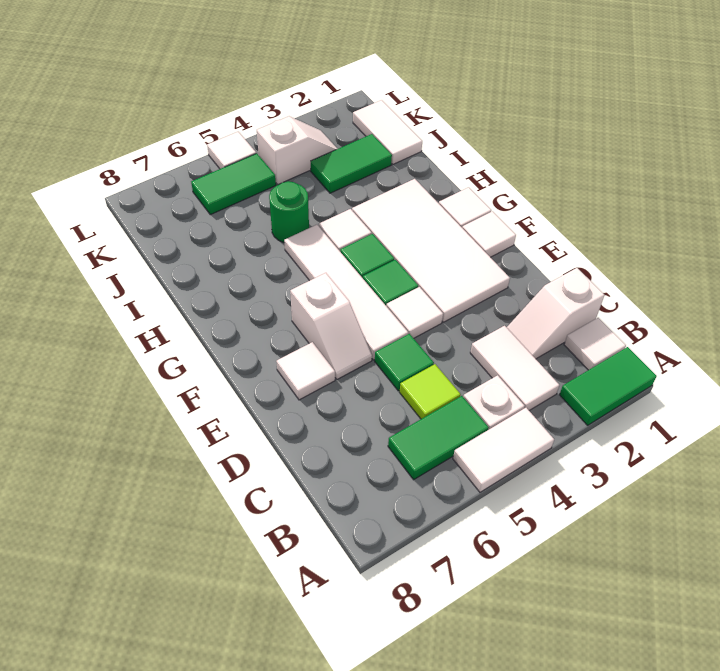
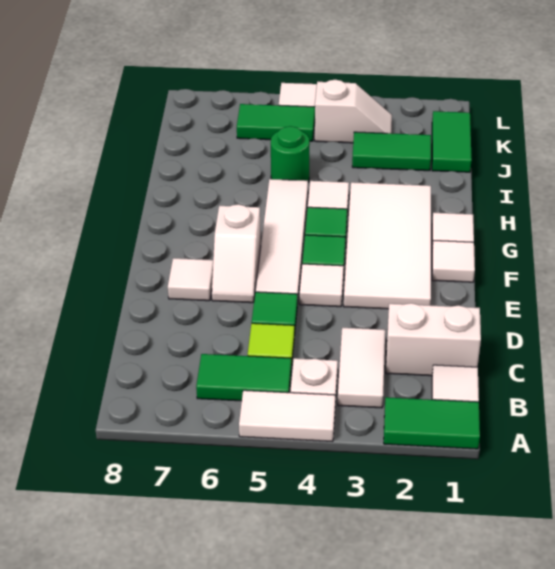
white 1x2 slope [507,268,605,359] -> white 1x2 brick [386,303,481,376]
white 1x2 tile [353,100,422,164] -> green 1x2 tile [432,111,472,172]

